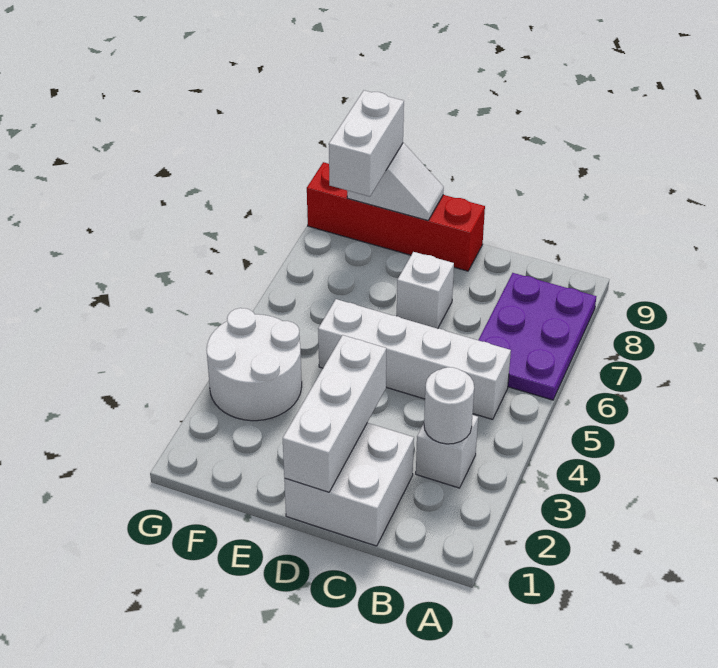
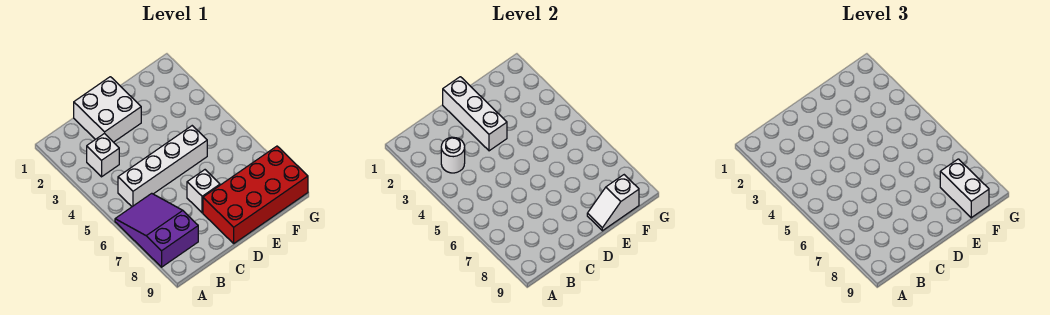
purple 2x3 plate [478,273,596,400] -> purple 2x3 slope [115,193,198,267]
red 1x4 brick [307,162,485,271] -> red 2x4 brick [203,146,308,243]
white 2x2 round brick [207,308,302,421] -> none

